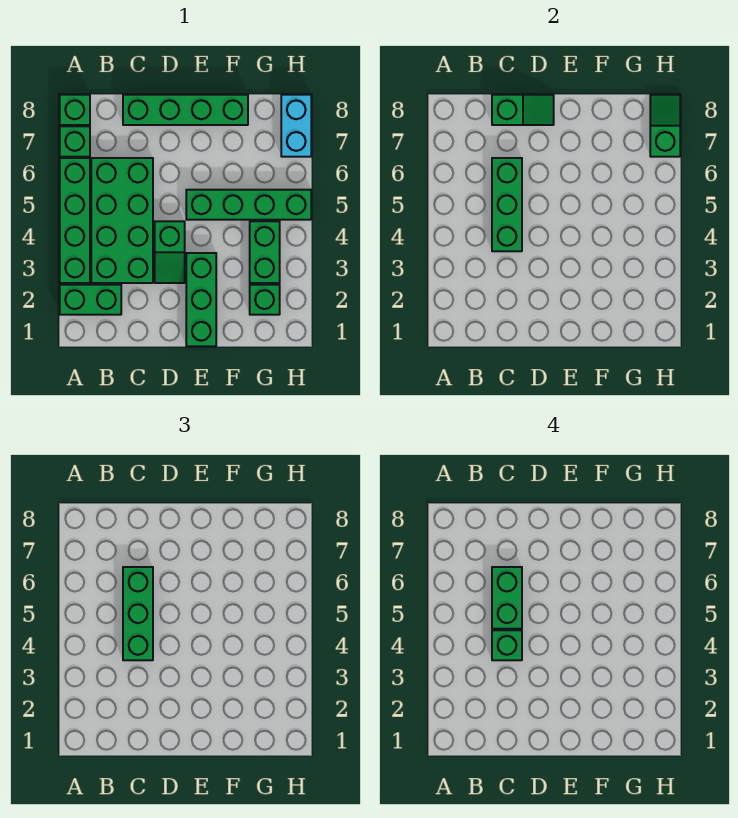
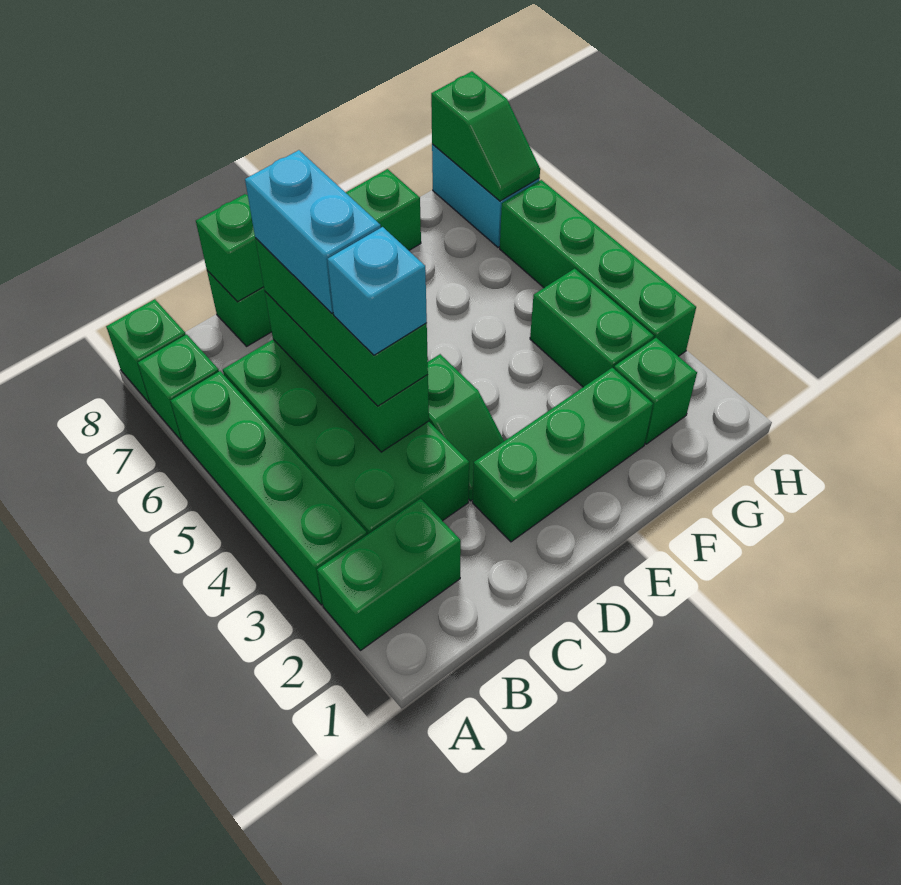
green 1x1 brick [492,630,522,660] -> cyan 1x1 brick [327,227,427,355]
green 1x2 brick [492,567,522,629] -> cyan 1x2 brick [245,150,381,313]
green 1x3 brick [186,253,216,346] -> green 1x3 brick turned to [473,368,653,542]
green 1x4 brick [186,190,311,220] -> green 1x4 brick turned to [500,180,696,356]
green 1x2 slope [650,95,680,157] -> green 1x2 slope turned to [431,71,540,201]

